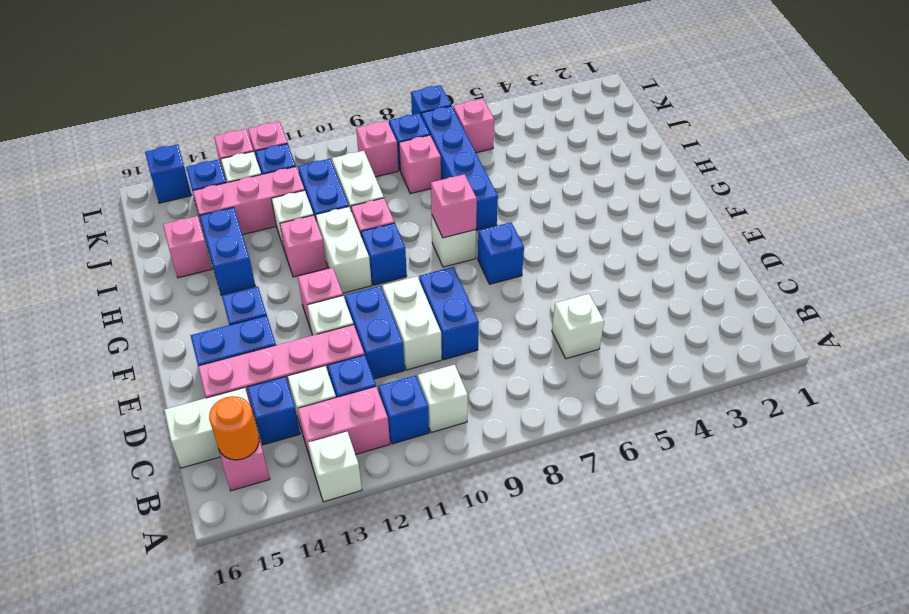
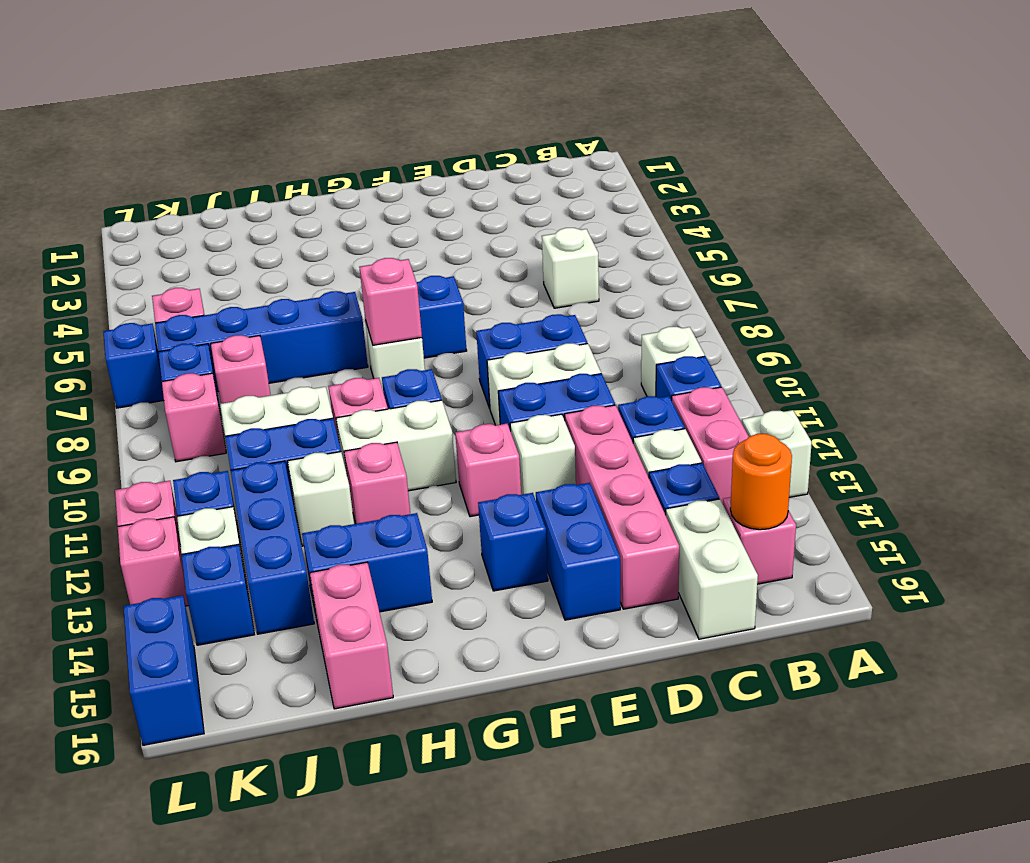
pink 1x1 brick [163,216,212,278] -> pink 1x2 brick [310,562,393,709]
pink 1x3 brick [193,167,304,235] -> blue 1x3 brick [231,461,314,634]
blue 1x1 brick [145,144,191,203] -> blue 1x2 brick [123,595,204,745]

